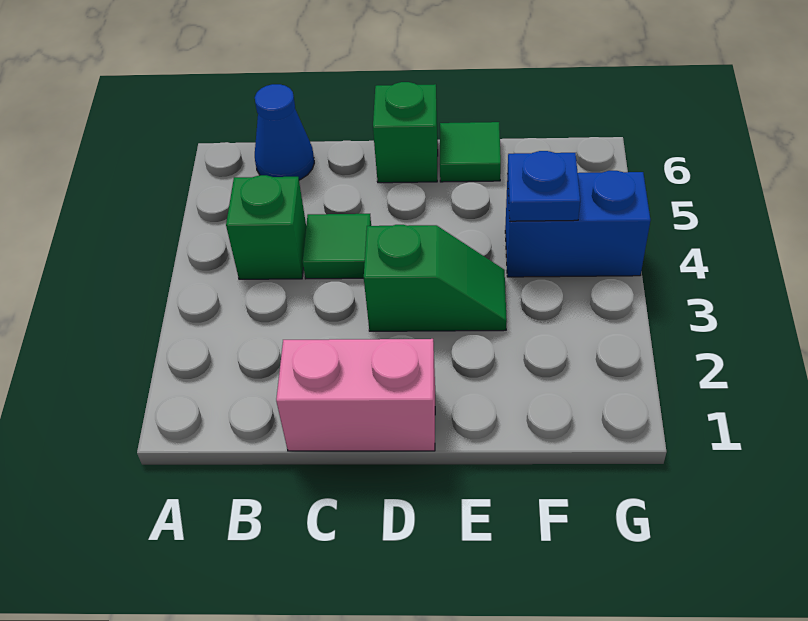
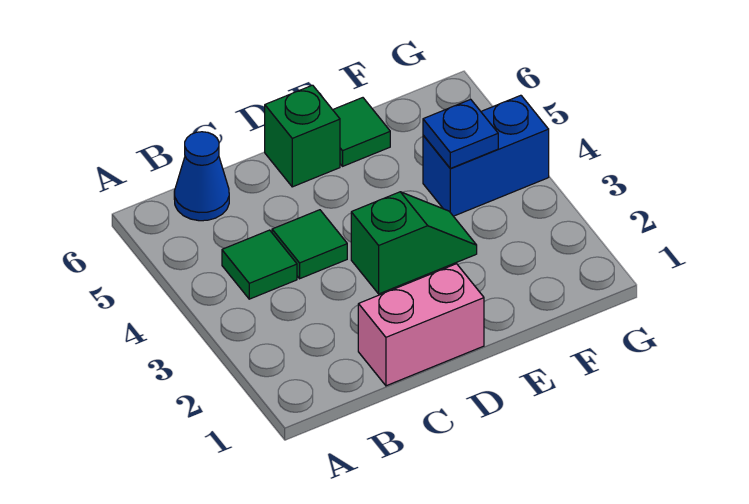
green 1x1 brick [226,175,306,279] -> green 1x1 tile [222,230,297,299]

